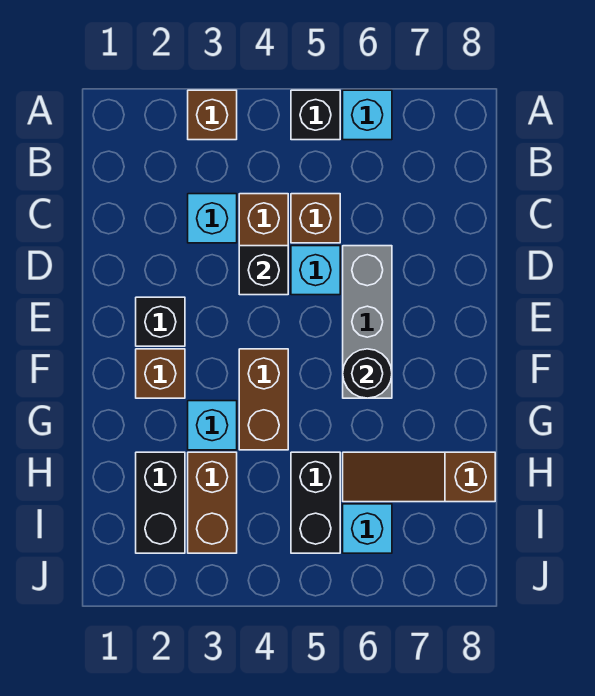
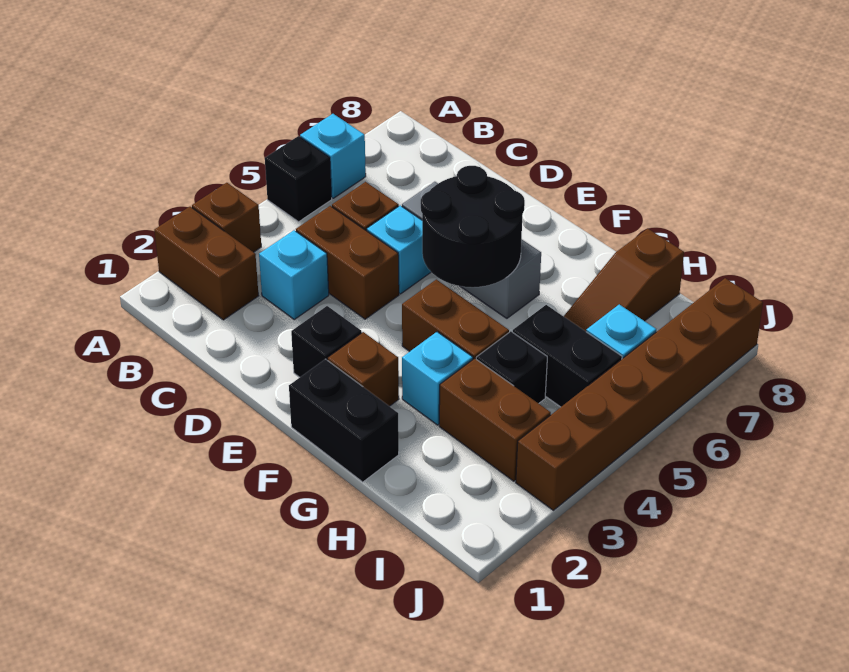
none -> brown 1x2 brick [154,207,259,320]
black 1x1 brick [239,246,288,295] -> black 1x1 brick moved to [476,331,547,404]
black 1x1 round brick [343,349,392,398] -> black 2x2 round brick [421,166,525,287]
black 1x2 brick [136,452,185,553] -> black 1x2 brick moved to [289,359,399,482]
none -> brown 1x6 brick [516,278,763,510]

